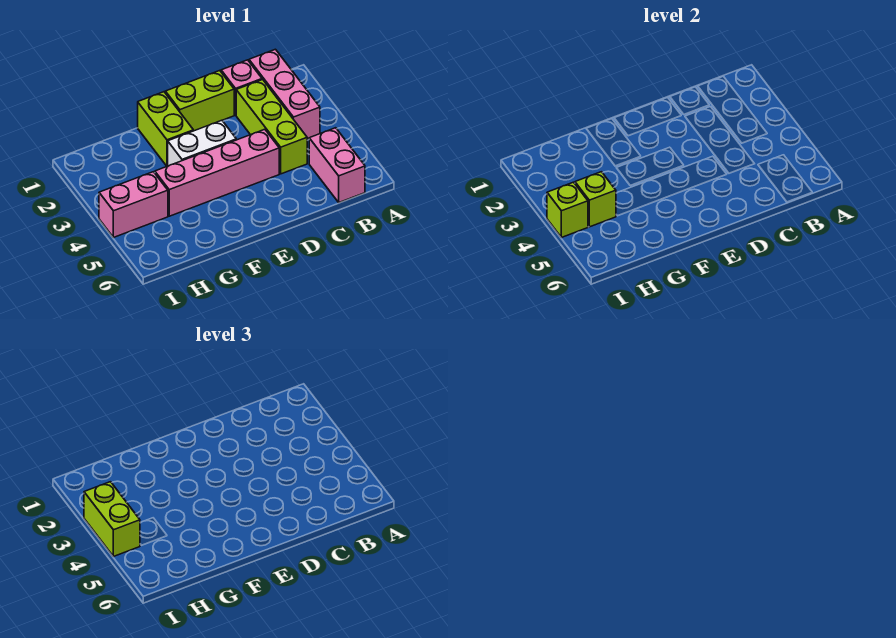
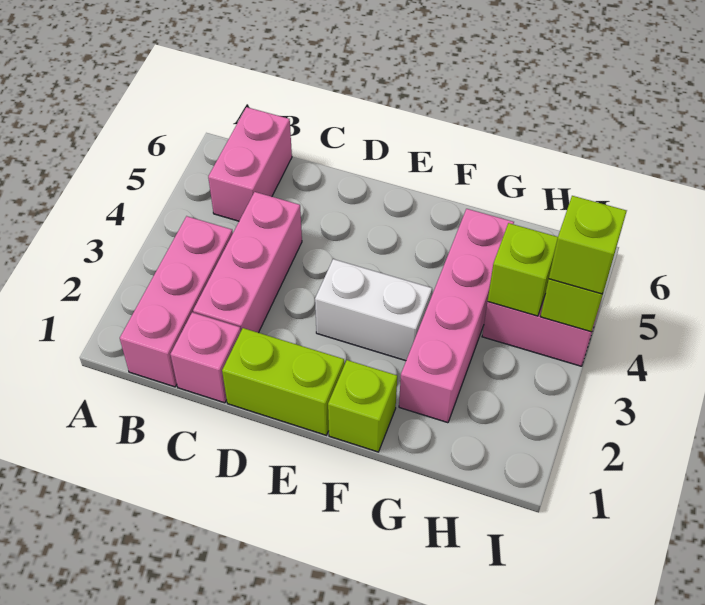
lime 1x3 brick [236,80,307,174] -> pink 1x3 brick [193,192,302,333]
pink 1x4 brick [155,129,279,216] -> pink 1x4 brick turned to [399,209,514,423]
lime 1x2 brick [138,92,193,166] -> lime 1x1 brick [328,360,397,452]
lime 1x2 brick [84,482,140,556] -> lime 1x1 brick [549,196,627,294]

